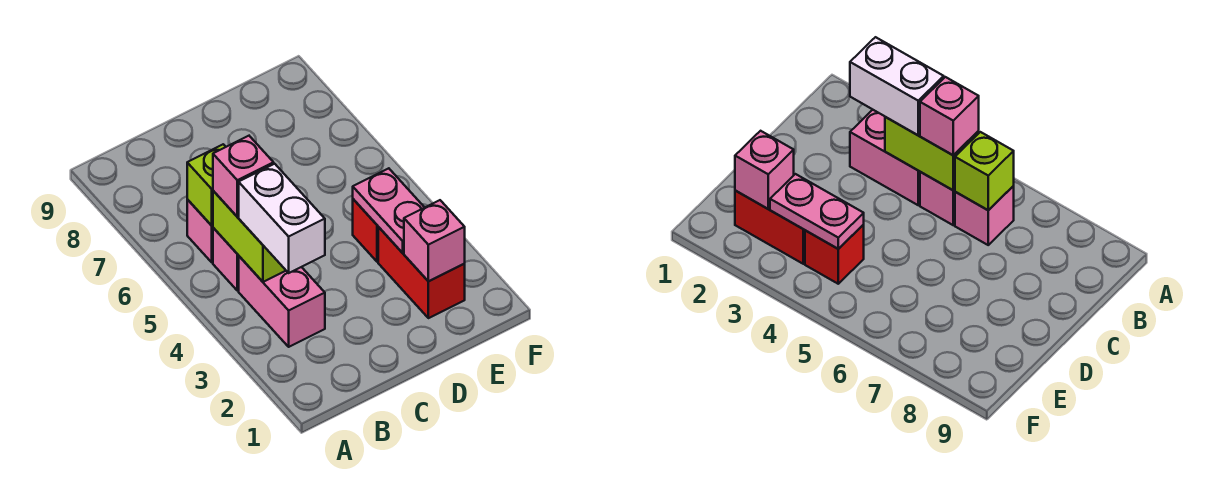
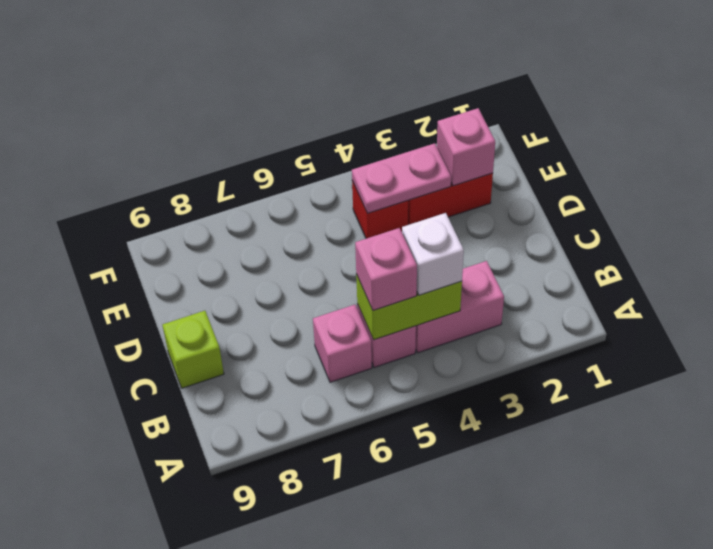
white 1x2 brick [239,164,325,273] -> white 1x1 brick [402,213,464,295]
lime 1x1 brick [187,144,226,226] -> lime 1x1 brick moved to [162,311,224,388]

